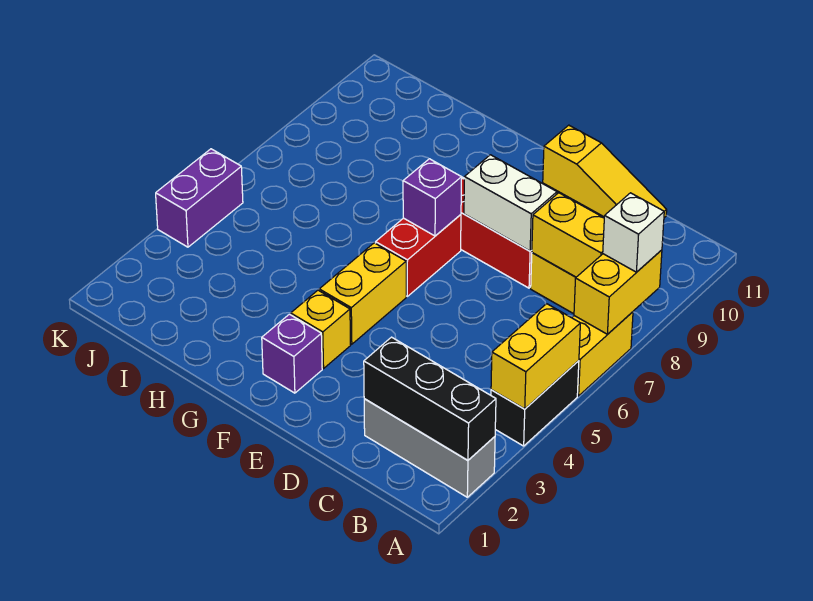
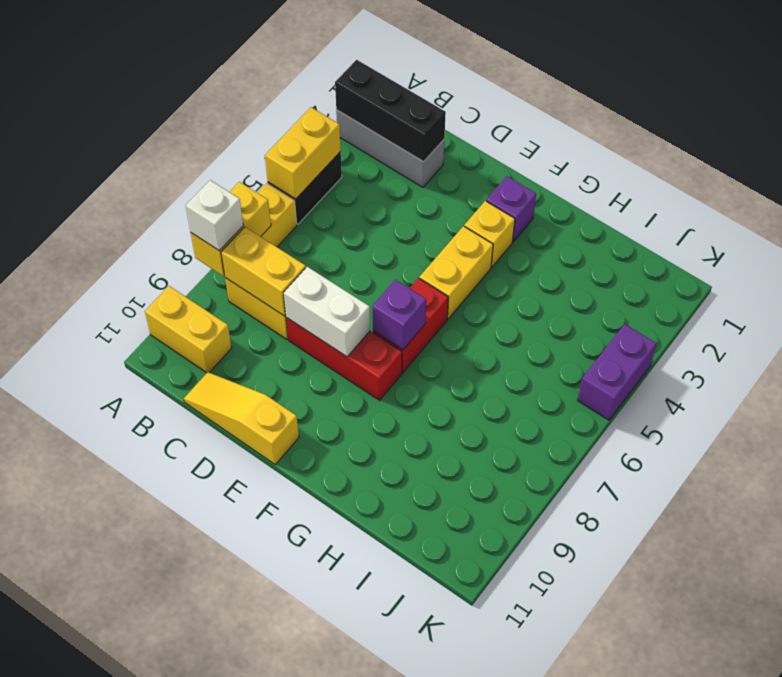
none -> yellow 1x2 brick [145,286,232,373]

